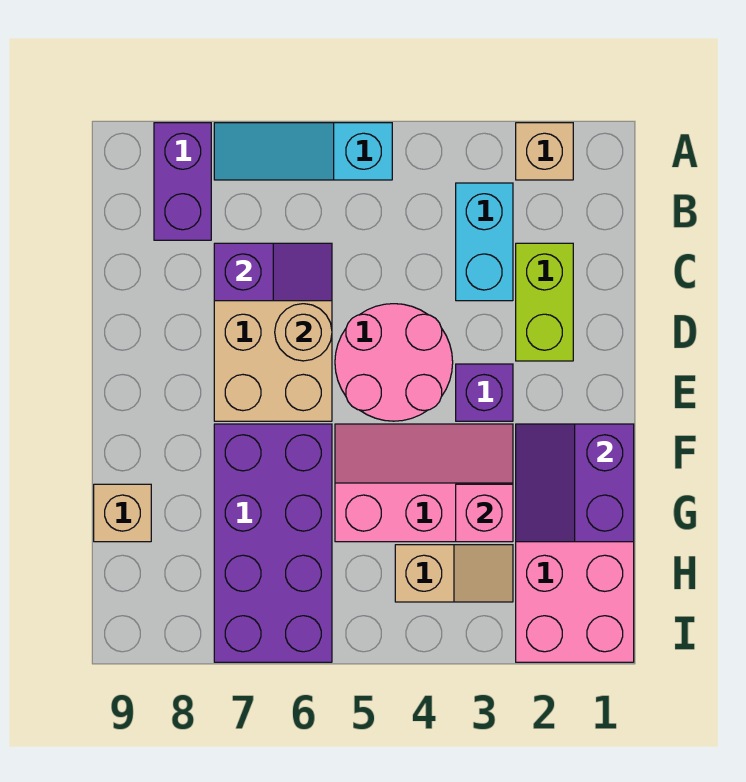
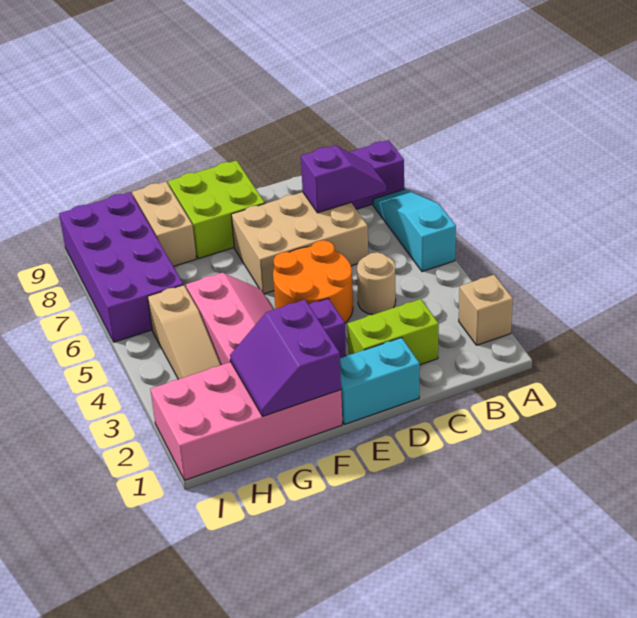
cyan 1x2 brick [456,183,513,301] -> cyan 1x2 brick moved to [340,338,420,424]
purple 1x2 slope [214,243,332,301] -> purple 1x2 slope turned to [301,145,386,213]
pink 2x2 round brick [335,304,453,421] -> orange 2x2 round brick [273,240,353,323]
tan 1x1 round brick [275,304,332,361] -> tan 1x1 round brick moved to [357,252,396,315]
none -> lime 2x2 brick [168,160,265,259]
purple 2x2 slope [516,424,634,542] -> purple 2x2 slope turned to [230,300,341,416]
purple 2x4 brick [214,424,332,662] -> purple 2x4 brick turned to [59,192,183,342]
pink 1x1 brick [456,484,513,542] -> none
tan 1x1 brick [94,484,151,542] -> tan 1x2 brick [132,182,196,267]
tan 1x2 slope [395,545,513,602] -> tan 1x3 slope [148,285,221,379]

